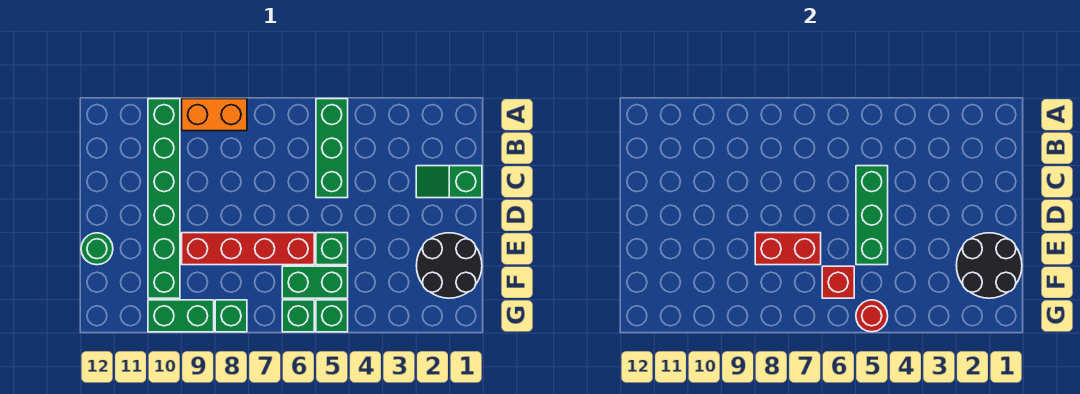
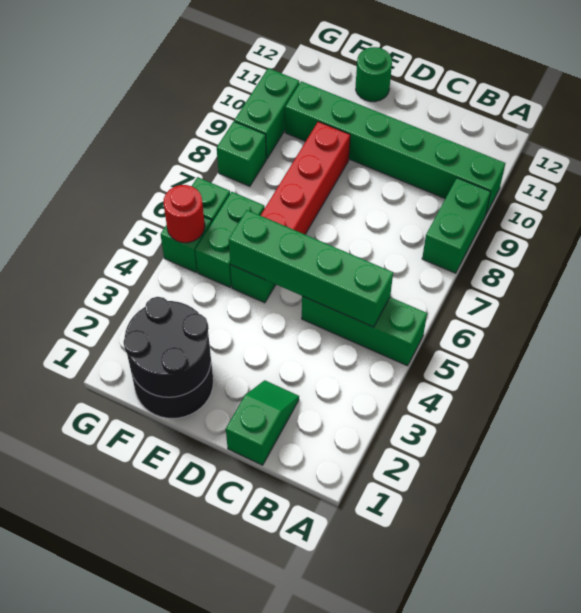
orange 1x2 brick [182,99,247,131] -> green 1x2 brick [422,178,490,273]
green 1x3 brick [856,166,888,265] -> green 1x4 brick [229,210,393,327]
red 1x2 brick [755,233,821,265] -> none
red 1x1 brick [822,266,854,298] -> none

